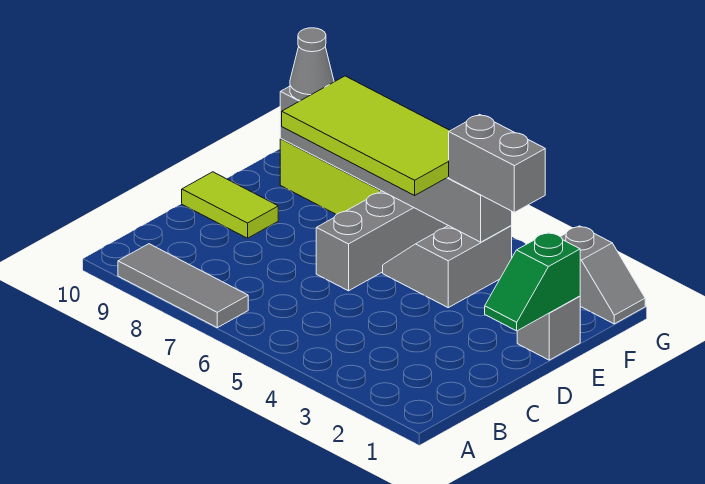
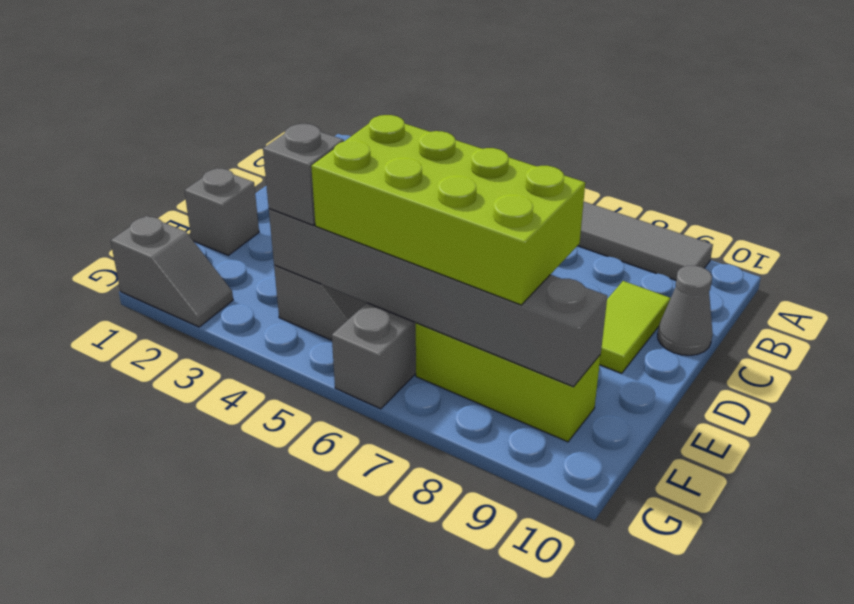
green 1x2 slope [485,232,580,331] -> none
lime 1x2 tile [182,172,278,238] -> lime 1x2 tile turned to [600,281,671,373]
lime 2x4 tile [282,76,450,195] -> lime 2x4 brick [311,115,585,305]
grey 1x2 brick [449,114,545,212] -> grey 1x1 brick [263,124,344,225]
grey 1x1 cone [290,28,334,101] -> grey 1x1 cone moved to [658,266,713,355]
grey 1x2 slope [560,226,645,324] -> grey 1x2 slope turned to [111,216,233,327]

